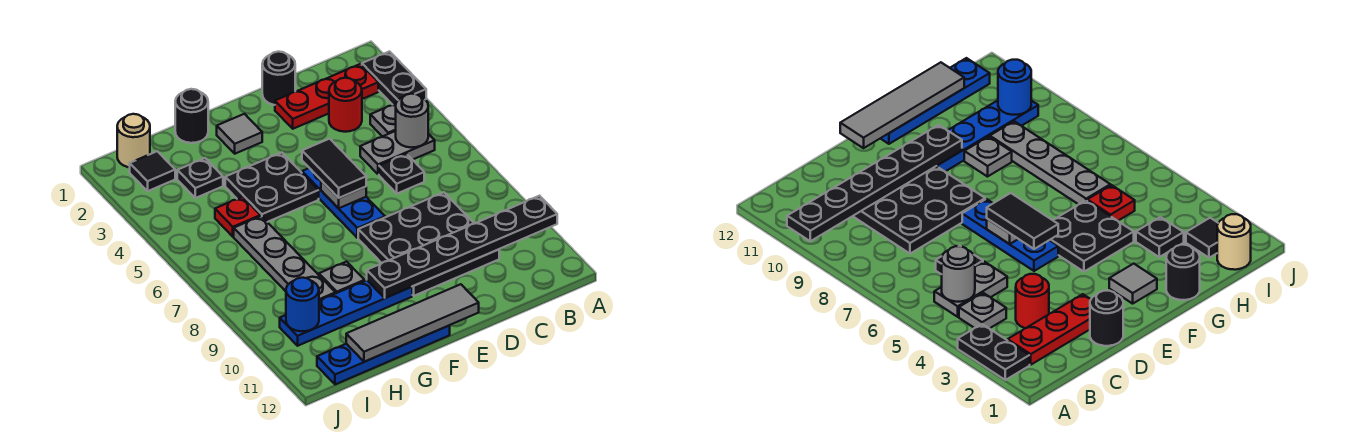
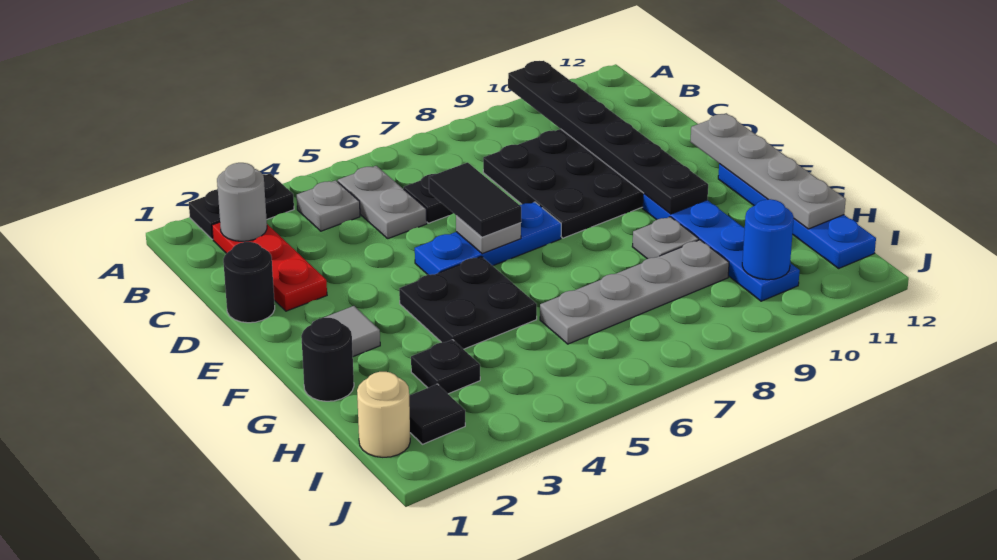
grey 1x1 round brick [396,94,428,148] -> grey 1x1 round brick moved to [217,163,267,241]
red 1x1 round brick [329,78,362,132] -> none
black 1x2 tile [302,139,366,198] -> black 1x2 tile turned to [429,163,521,237]
grey 1x4 tile [346,284,479,362] -> grey 1x4 plate [690,114,846,229]
red 1x1 plate [215,197,260,237] -> none

